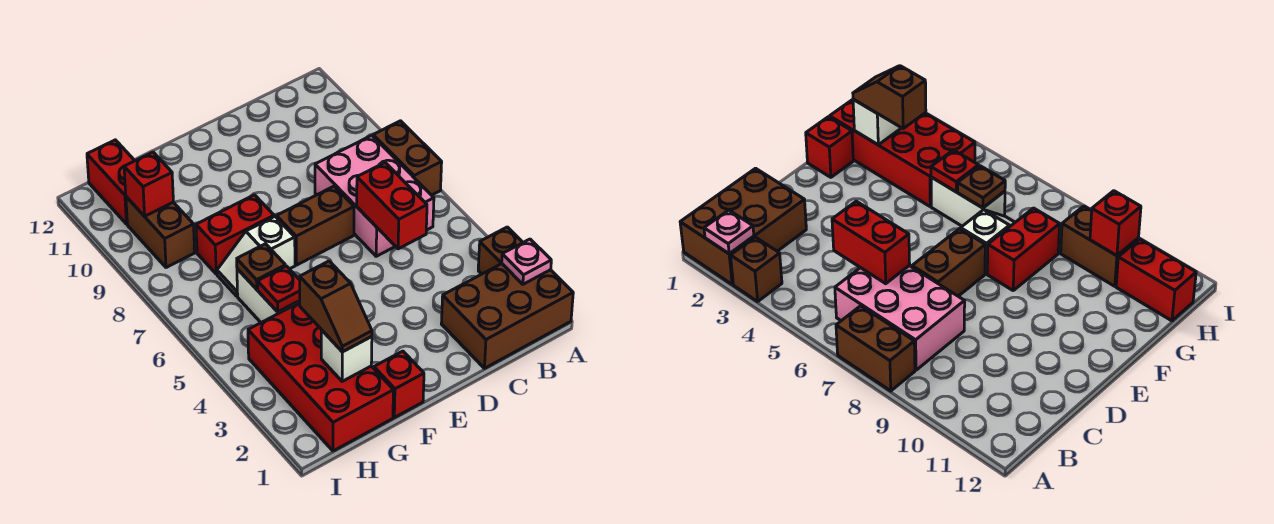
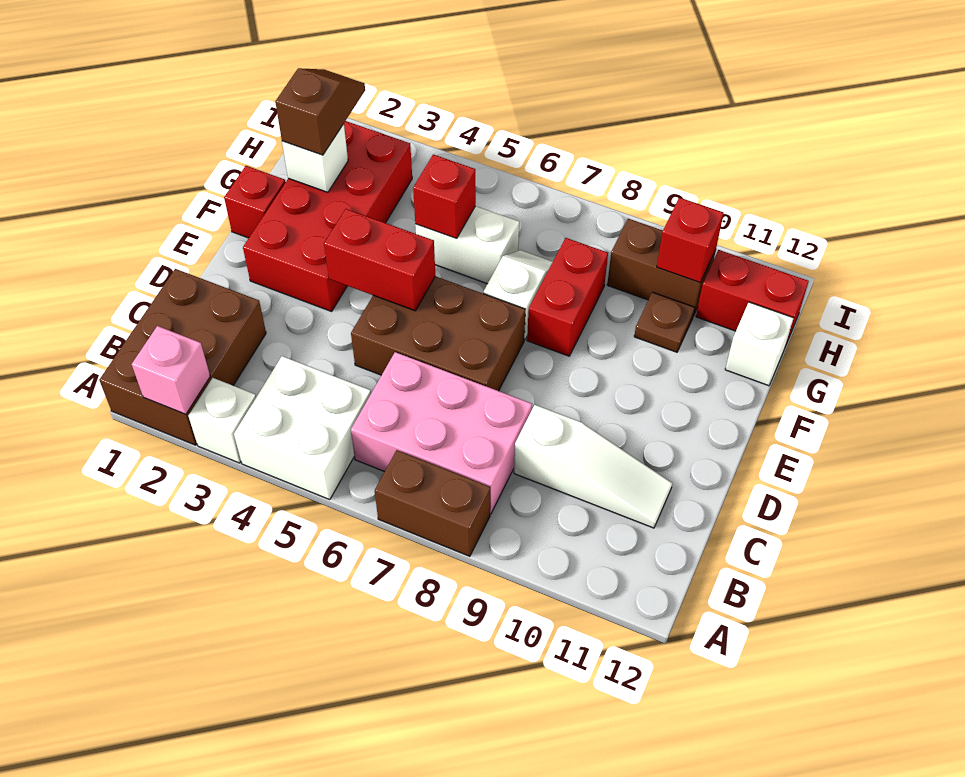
pink 1x1 plate [502,239,551,284] -> pink 1x1 brick [132,326,210,414]
brown 1x1 brick [478,227,523,274] -> white 1x1 brick [188,378,256,463]
none -> white 2x2 brick [234,356,371,500]
red 1x2 brick [357,163,427,249] -> red 1x2 brick moved to [324,209,435,311]
none -> white 1x3 slope [514,405,672,528]
brown 1x2 brick [276,186,354,265] -> brown 2x3 brick [351,276,525,391]
red 2x4 brick [248,303,394,451] -> red 2x4 brick turned to [243,121,412,311]
brown 1x2 slope [300,261,372,352] -> brown 1x2 slope turned to [275,68,365,155]
red 1x1 plate [257,266,300,312] -> red 1x1 brick [413,155,476,238]
brown 1x1 plate [237,244,285,289] -> brown 1x1 plate moved to [634,292,695,352]
none -> white 1x1 brick [725,302,794,386]

